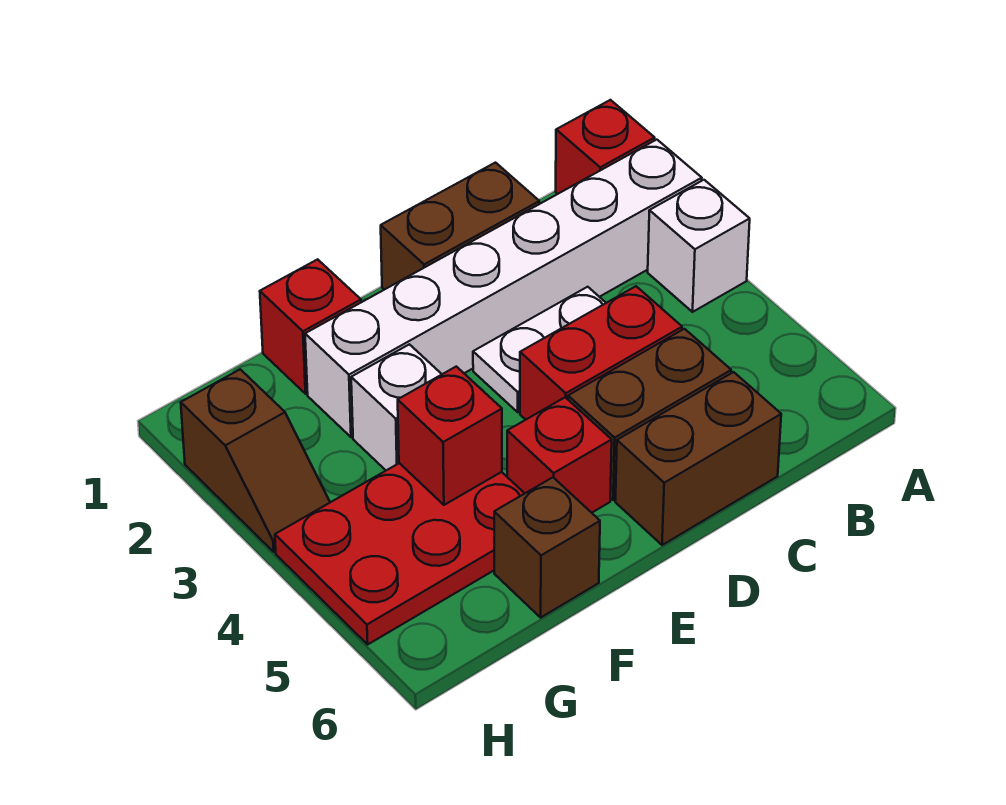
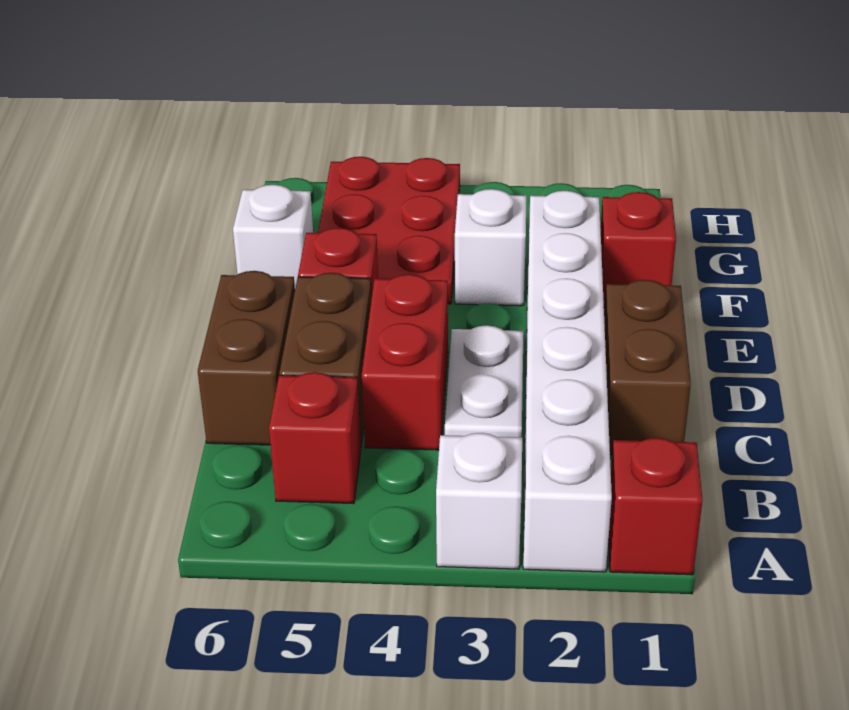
red 1x1 brick [398,367,502,505] -> red 1x1 brick moved to [269,372,361,504]
brown 1x1 brick [494,477,600,617] -> white 1x1 brick [233,185,313,288]
brown 1x2 slope [181,369,330,552] -> none

